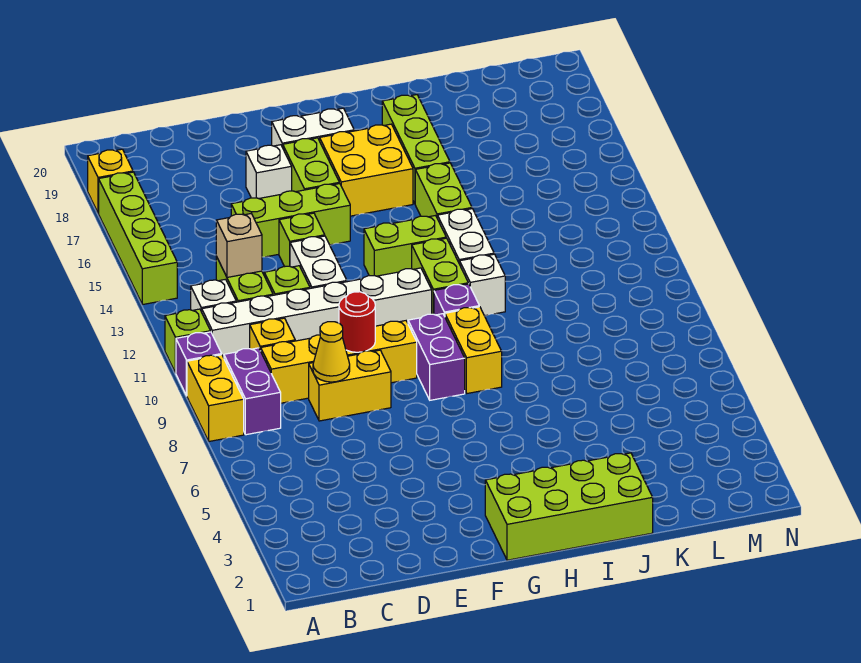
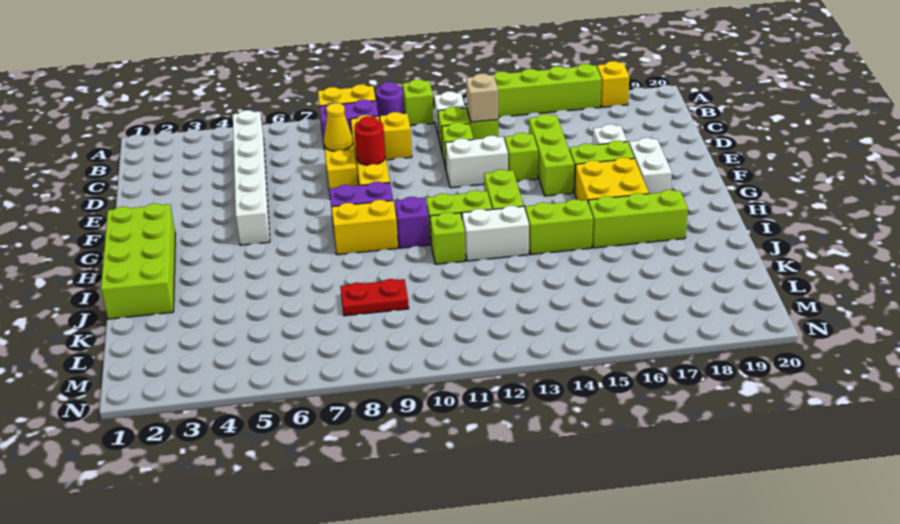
purple 1x1 brick [176,332,222,396] -> purple 1x1 round brick [376,82,404,121]
white 1x6 brick [202,268,432,358] -> white 1x6 brick moved to [233,110,270,245]
white 1x1 brick [460,254,505,316] -> lime 1x1 brick [430,212,465,264]
none -> red 1x2 plate [340,279,409,316]

